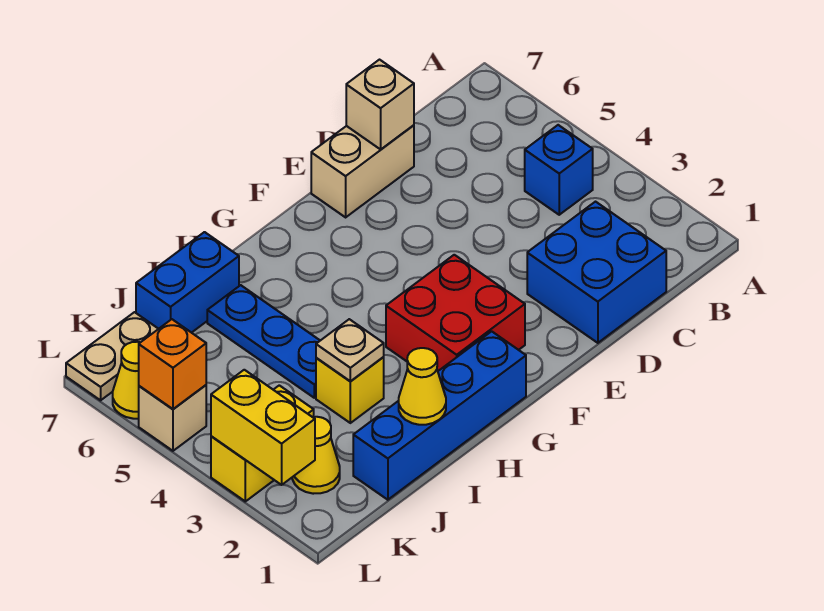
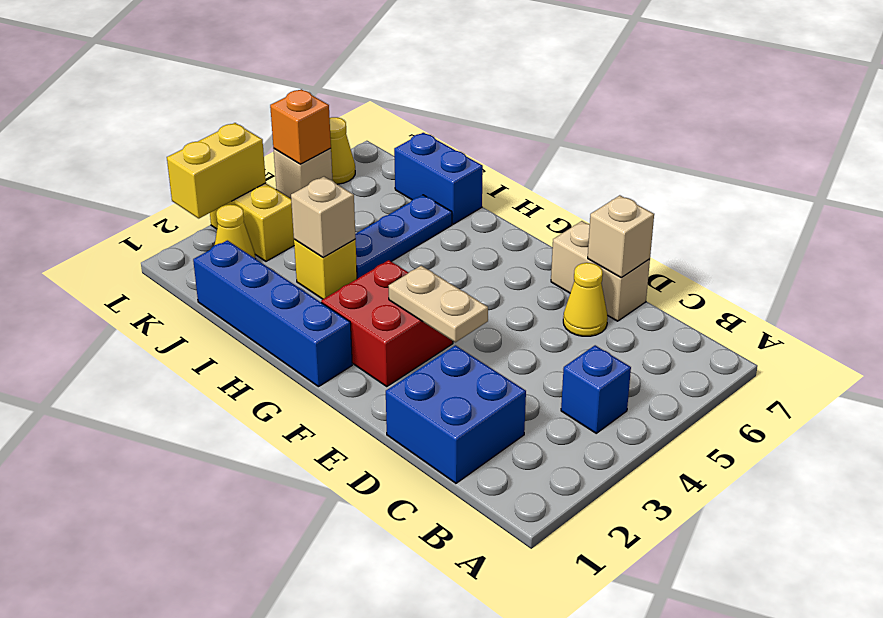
yellow 1x1 cone [399,348,446,425] -> yellow 1x1 cone moved to [563,263,608,336]
tan 1x1 plate [316,319,384,381] -> tan 1x1 brick [291,177,356,257]
tan 1x2 plate [66,312,158,400] -> tan 1x2 plate moved to [389,266,488,342]

